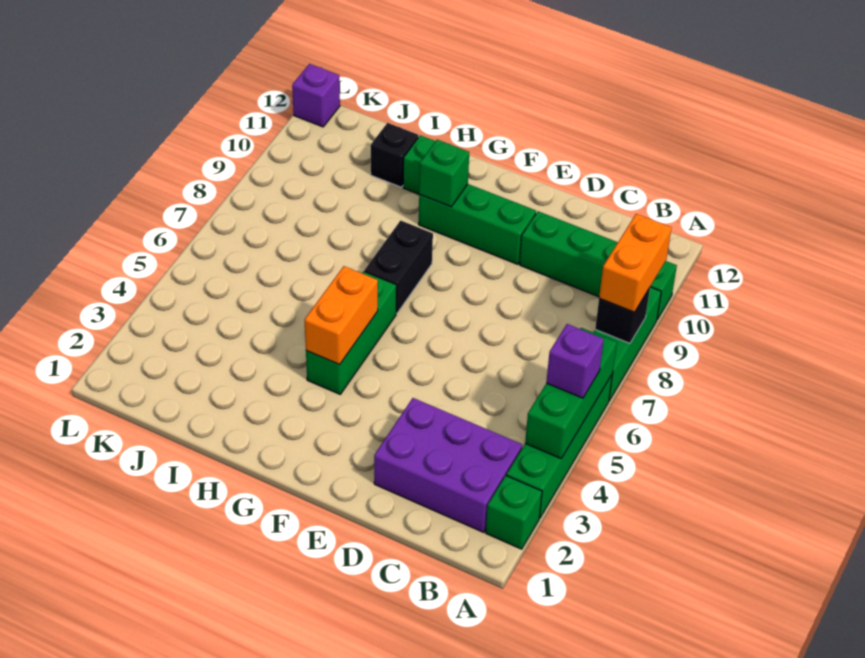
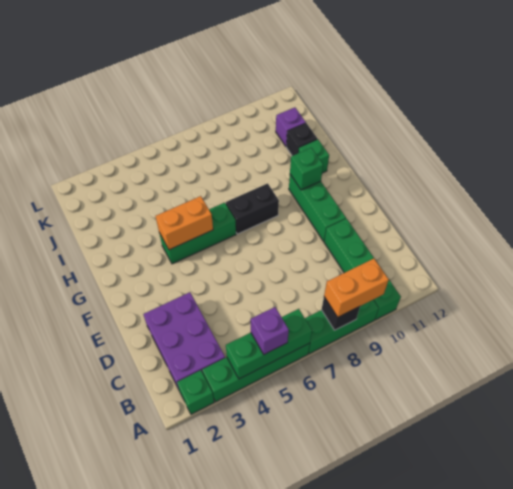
purple 1x1 brick [292,64,340,127] -> purple 1x1 brick moved to [276,107,306,146]

